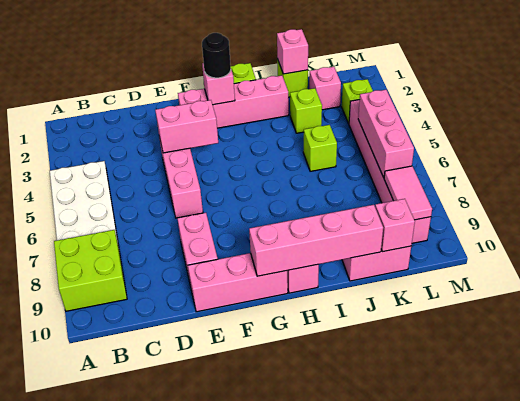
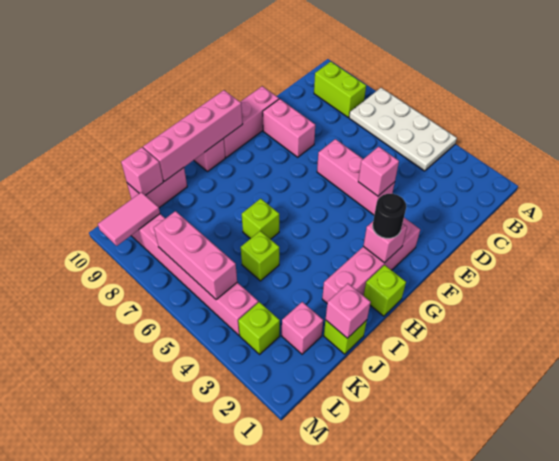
lime 2x2 brick [54,230,127,311] -> lime 1x2 brick [314,62,366,117]
pink 1x2 brick [155,100,218,153] -> pink 1x1 brick [358,147,399,196]
lime 1x1 brick [290,88,322,133] -> lime 1x1 brick moved to [242,199,279,239]
pink 1x2 tile [384,166,432,220] -> pink 1x2 tile turned to [98,192,160,246]

